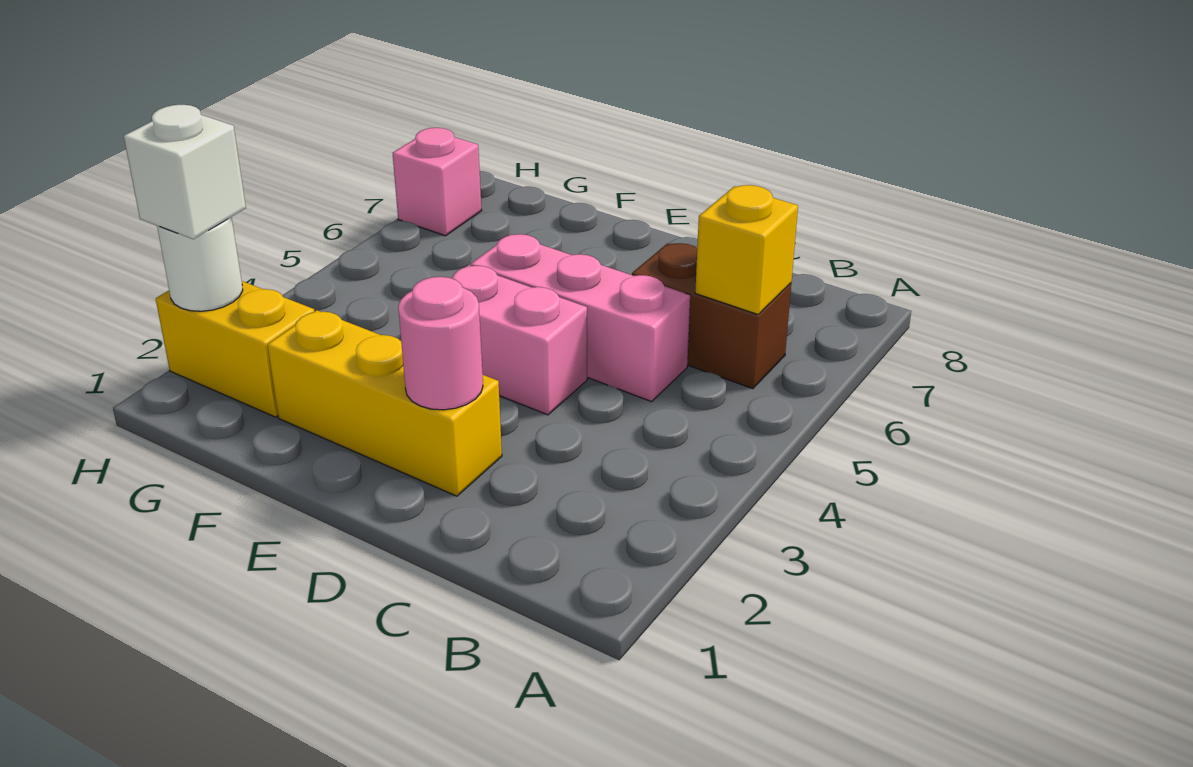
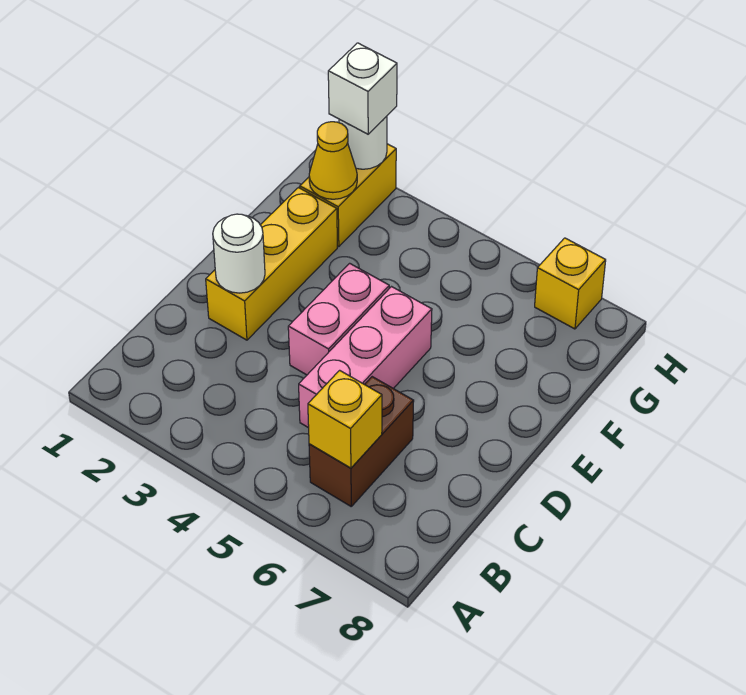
pink 1x1 round brick [398,277,483,410] -> white 1x1 round brick [213,214,265,293]
none -> yellow 1x1 cone [309,122,357,199]
pink 1x1 brick [393,128,482,236] -> yellow 1x1 brick [535,238,606,329]

